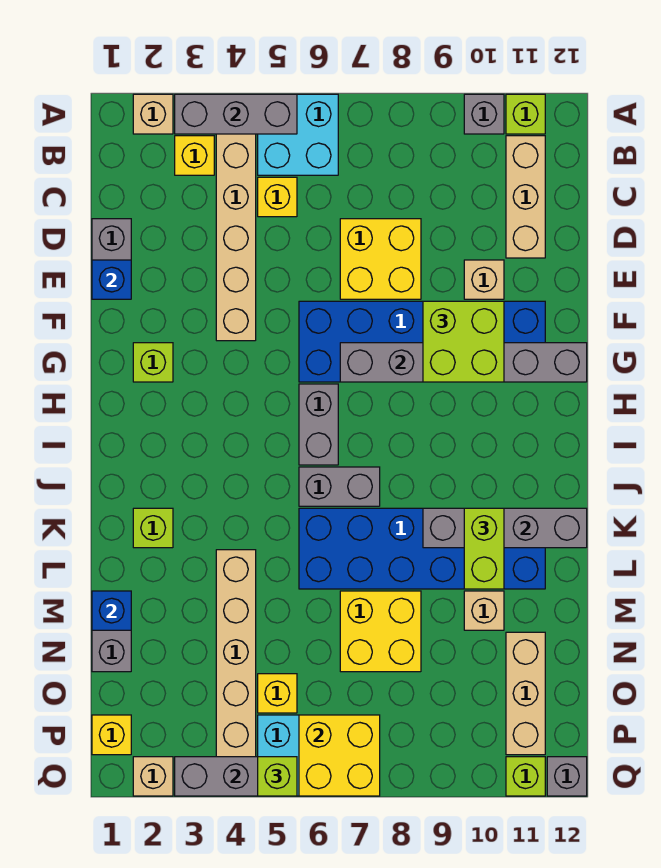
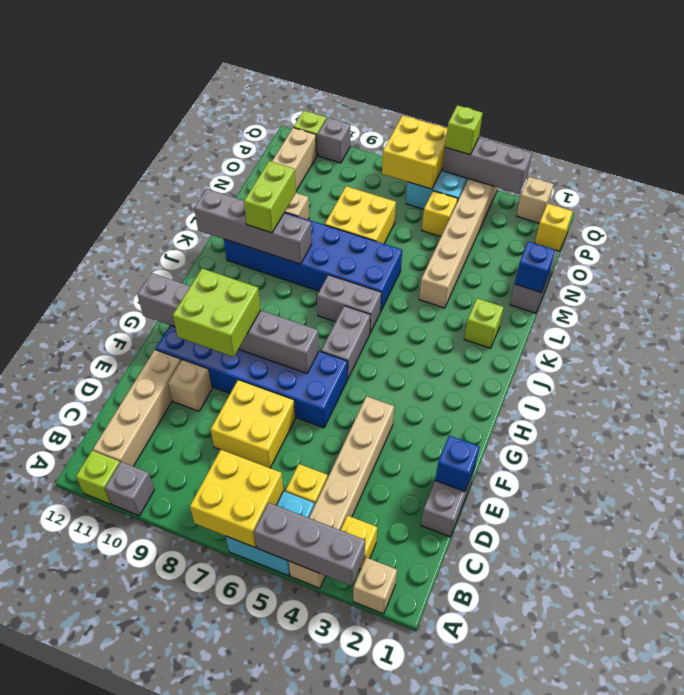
none -> yellow 2x2 brick [190,450,283,547]
tan 1x3 brick [506,136,545,258] -> tan 1x4 brick [93,350,181,466]
lime 1x1 brick [133,343,173,382] -> none
grey 1x1 brick [547,757,587,796] -> grey 1x1 brick moved to [318,118,351,163]

